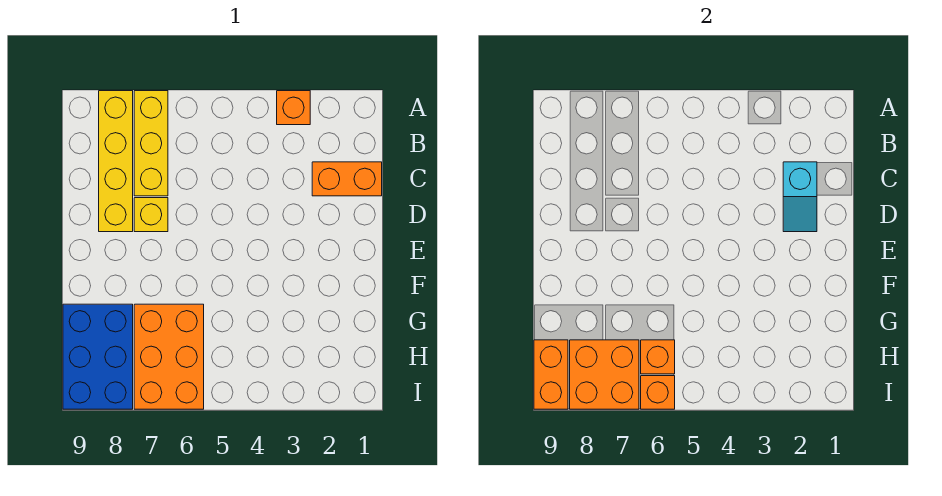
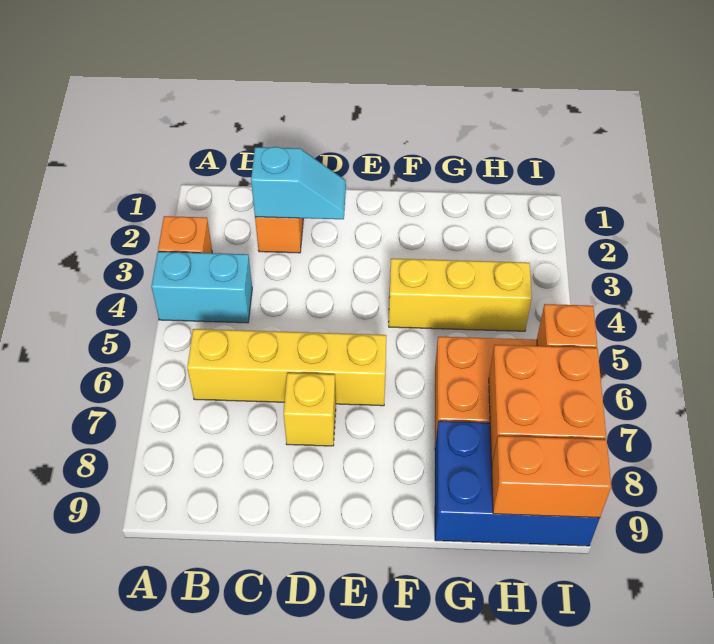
none -> cyan 1x2 brick [151,252,252,323]
yellow 1x3 brick [134,91,168,196] -> yellow 1x3 brick moved to [389,259,532,331]
yellow 1x4 brick [99,91,133,232] -> yellow 1x4 brick moved to [187,329,386,406]
orange 1x1 brick [641,340,675,374] -> none

